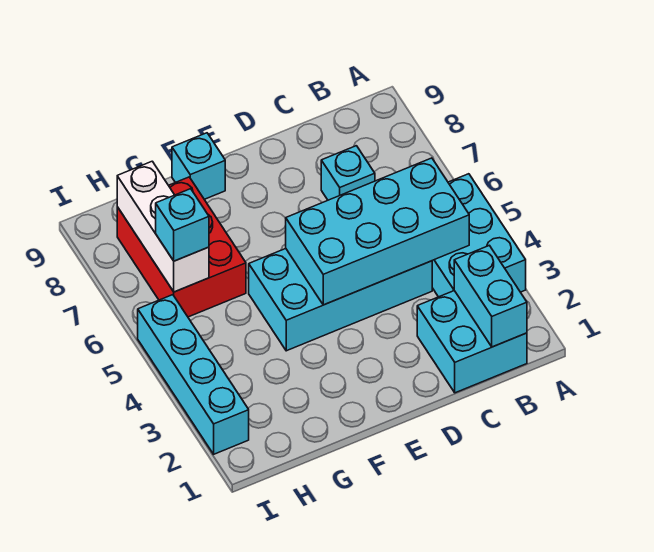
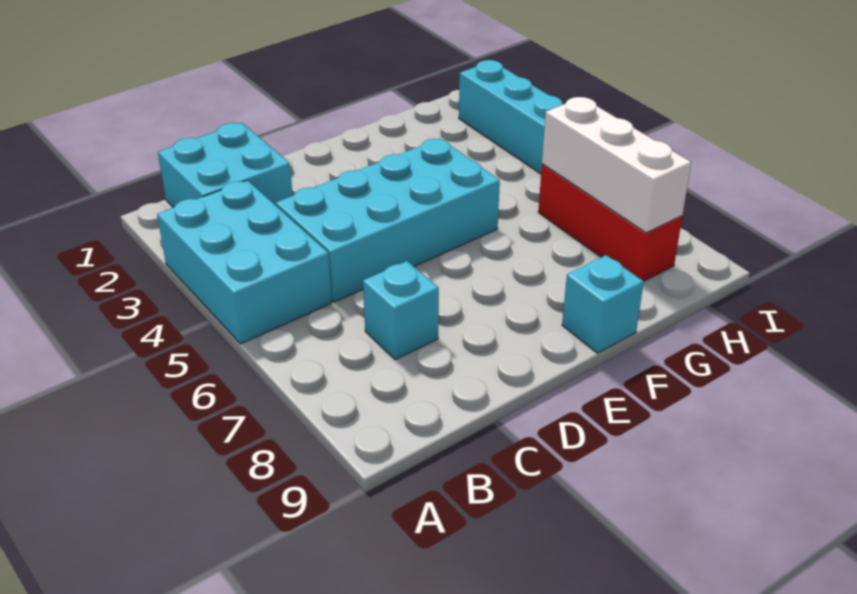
cyan 1x2 brick [454,245,527,347] -> none
cyan 2x4 brick [286,158,469,305] -> none
red 2x3 brick [117,177,246,317] -> red 1x3 brick [538,164,682,281]
cyan 1x1 brick [156,189,209,261] -> none

